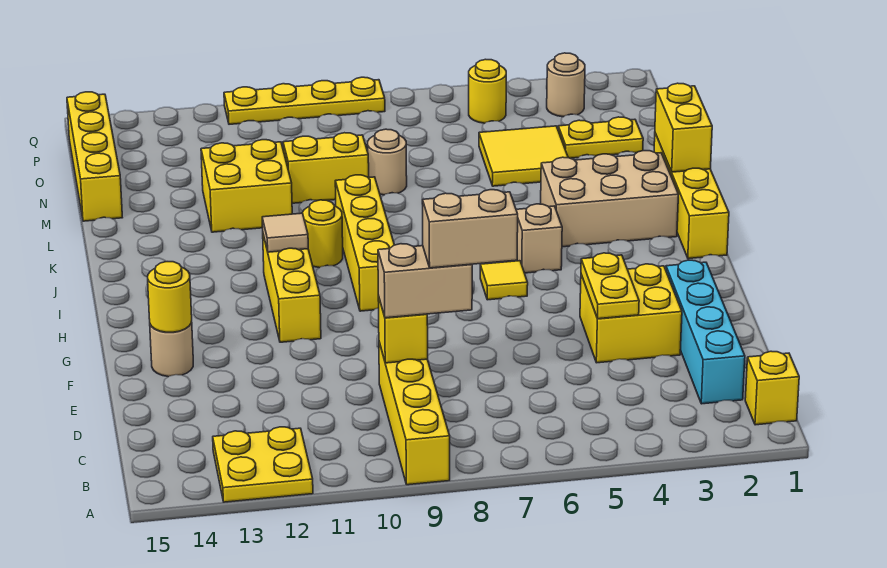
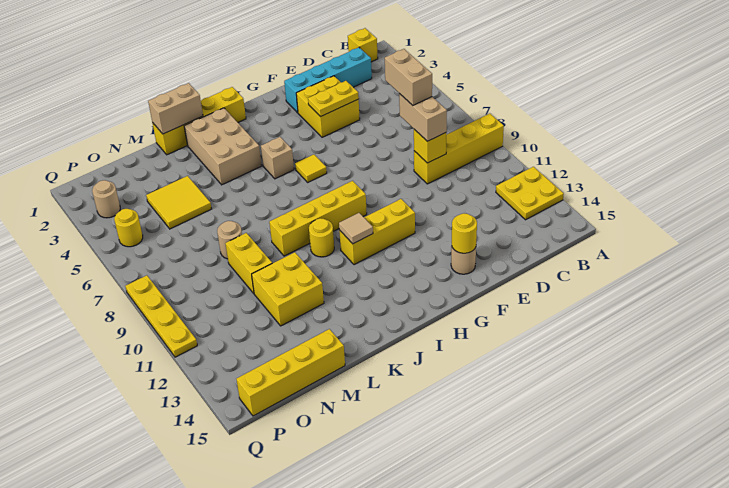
yellow 1x2 brick [655,83,712,172] -> tan 1x2 brick [148,83,203,134]
yellow 1x2 plate [558,117,643,158] -> none

